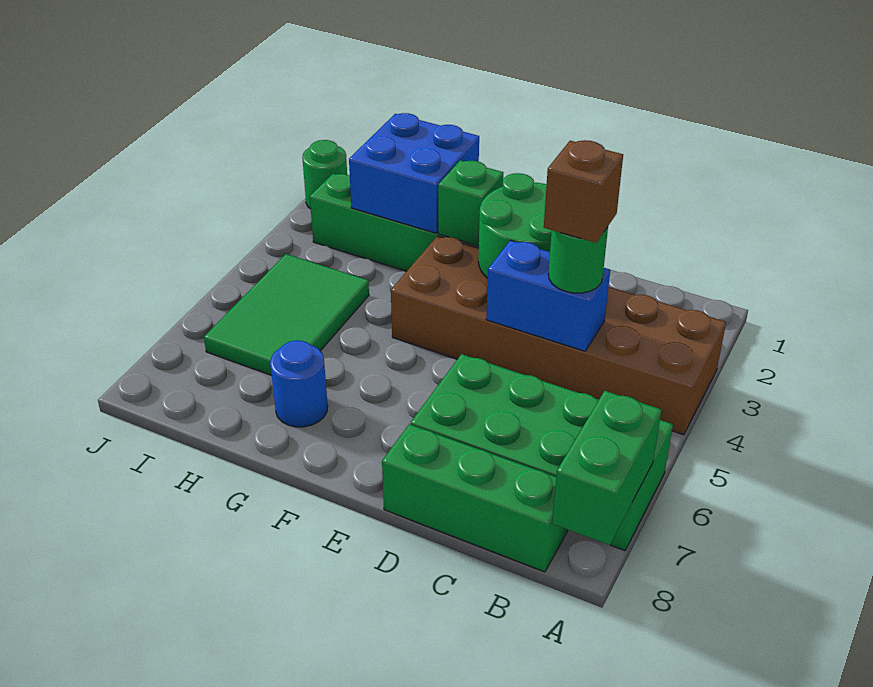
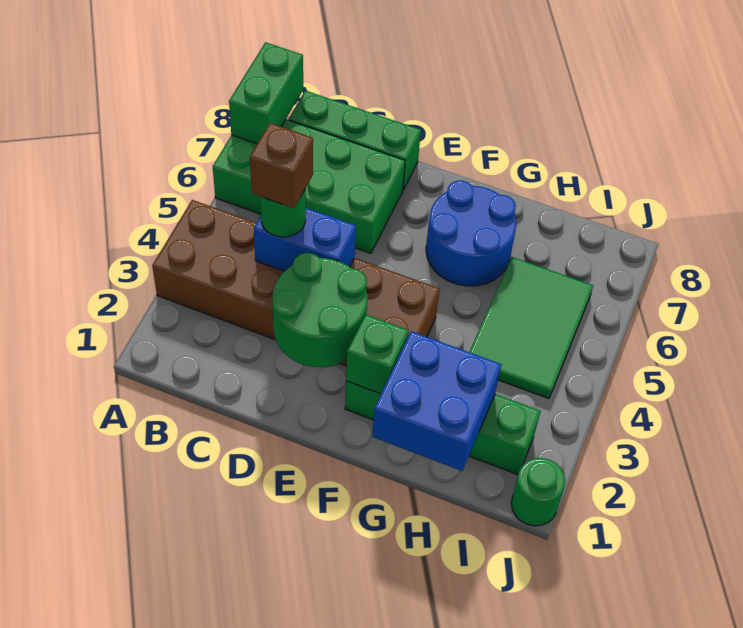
blue 1x1 round brick [270,340,328,427] -> blue 2x2 round brick [426,181,516,286]

